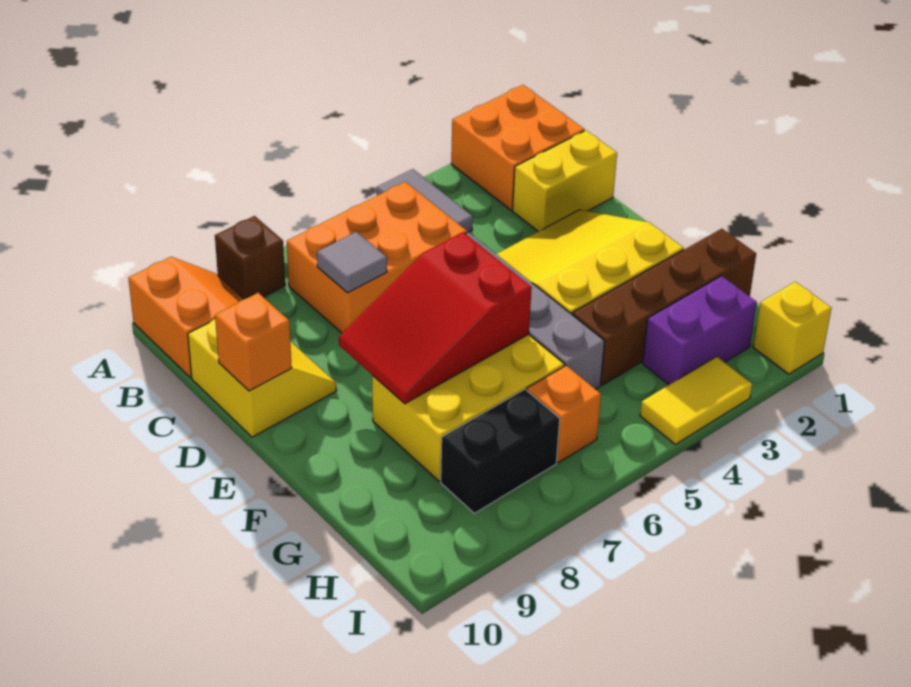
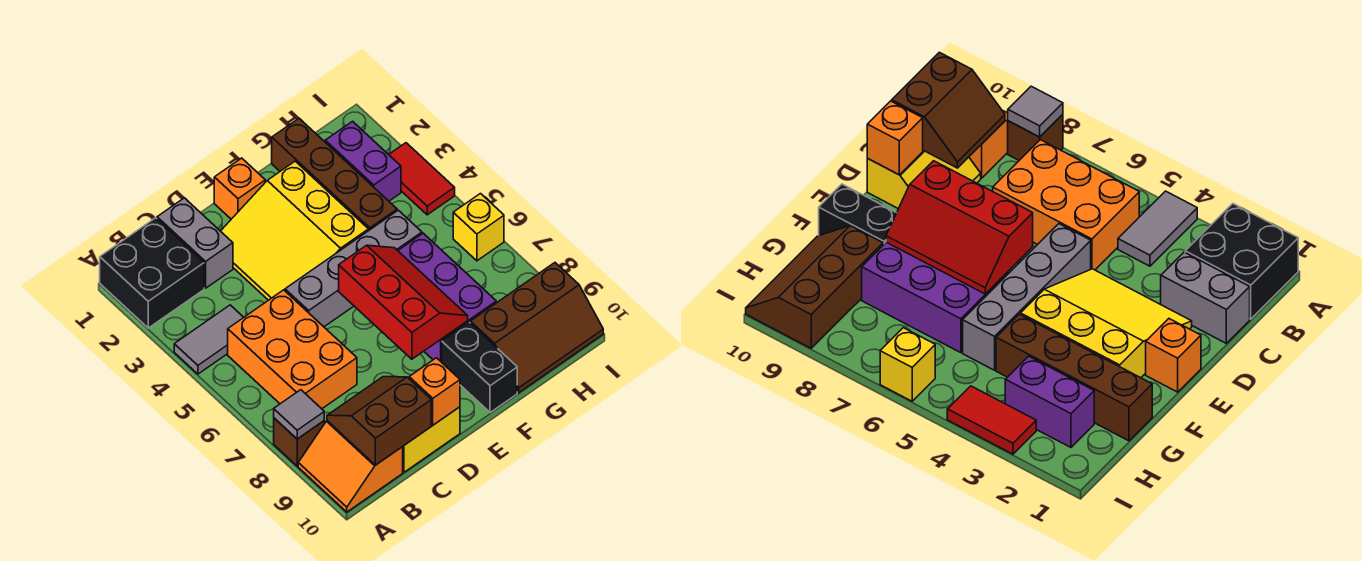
orange 2x2 brick [451,85,585,210] -> black 2x2 brick [100,218,204,328]
orange 2x2 slope [128,257,243,378] -> orange 2x2 slope turned to [298,421,403,512]
none -> brown 2x2 slope [327,377,431,465]
yellow 1x2 brick [513,130,617,232] -> grey 1x2 brick [157,198,233,288]
grey 1x1 tile [317,232,387,293] -> grey 1x1 tile moved to [274,390,324,439]
red 2x3 slope [339,232,532,404] -> red 2x3 slope turned to [339,245,468,359]
yellow 2x3 brick [372,334,564,481] -> purple 2x3 brick [398,233,496,362]
none -> brown 2x3 slope [470,263,603,393]
orange 1x1 brick [527,366,601,463] -> orange 1x1 brick moved to [214,158,265,219]
black 1x2 brick [441,389,560,513] -> black 1x2 brick moved to [442,322,517,413]
yellow 1x1 brick [753,282,832,374] -> yellow 1x1 brick moved to [453,194,504,261]
yellow 1x2 tile [640,356,752,444] -> red 1x2 tile [389,143,455,215]

